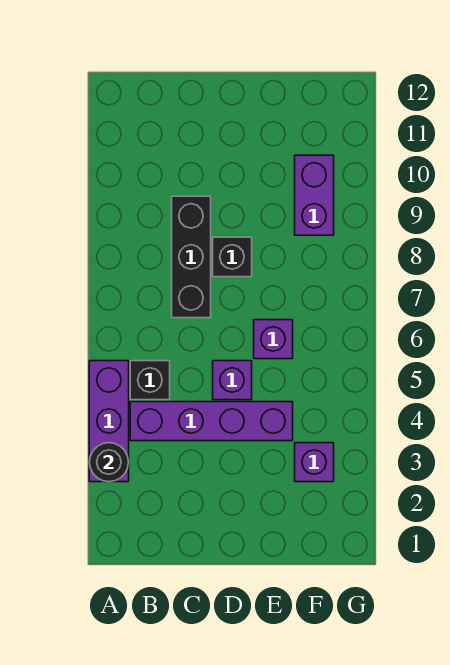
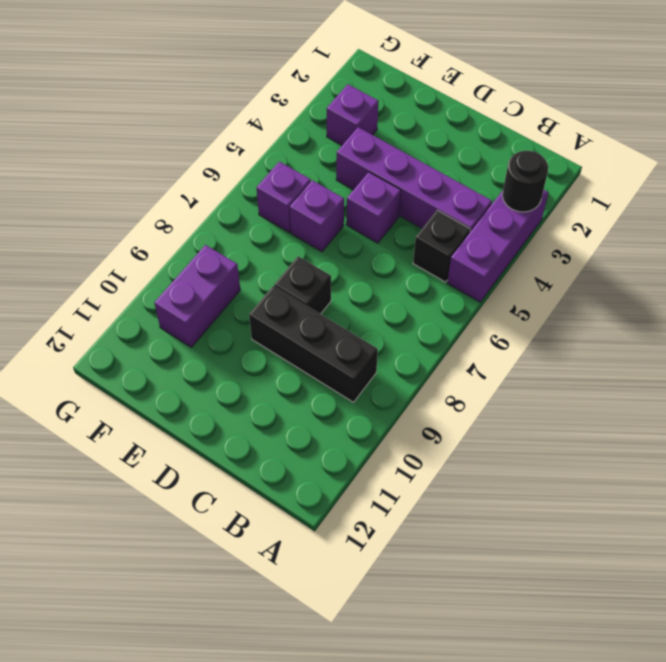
black 1x3 brick [172,196,211,318] -> black 1x3 brick turned to [249,286,378,402]
none -> purple 1x1 brick [257,162,311,232]

